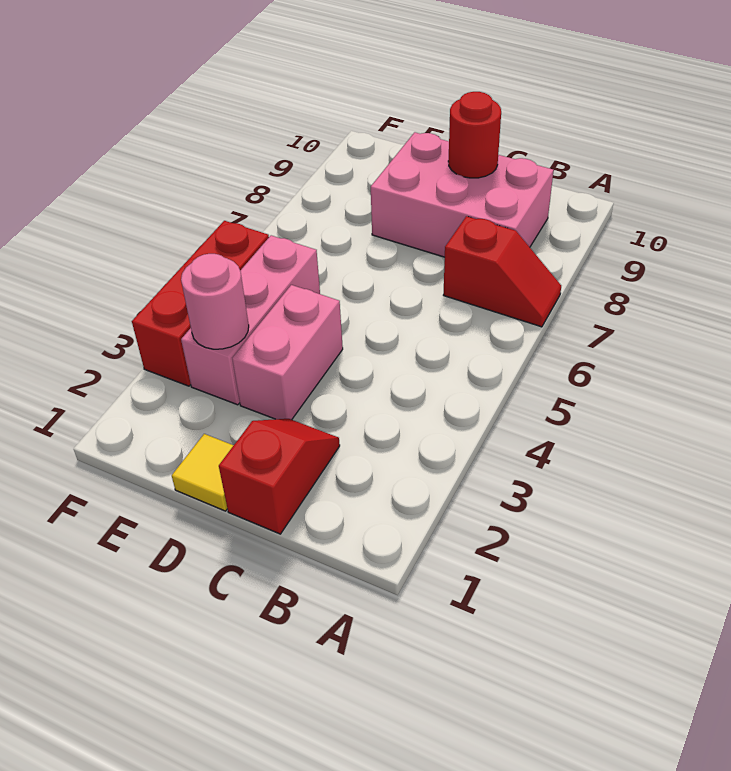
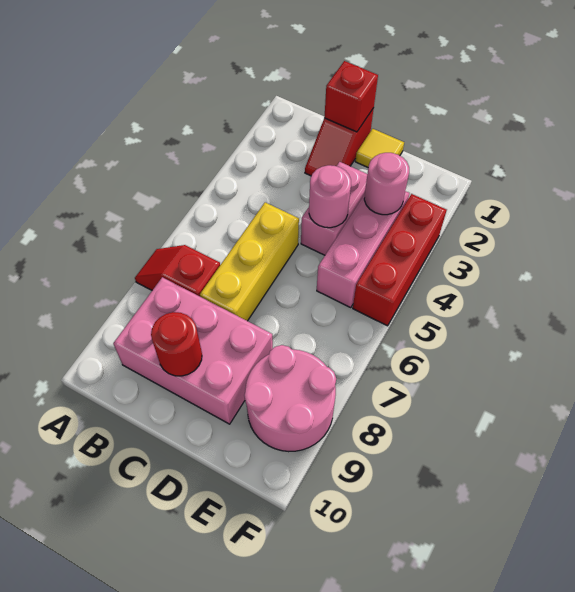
none -> red 1x1 brick [324,61,378,132]
none -> yellow 1x3 brick [200,202,299,321]
none -> pink 1x1 round brick [309,165,351,228]
none -> pink 2x2 round brick [244,345,336,452]

